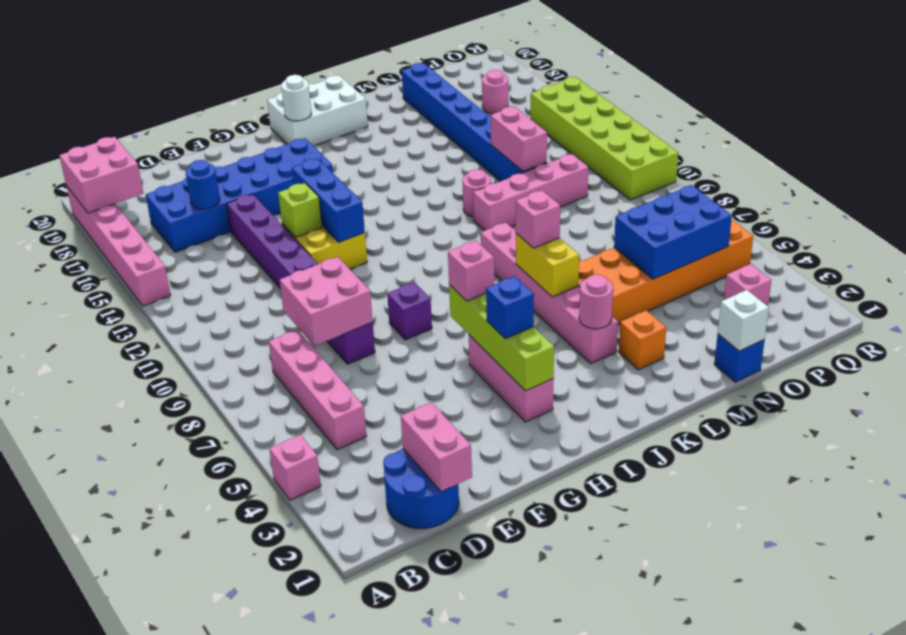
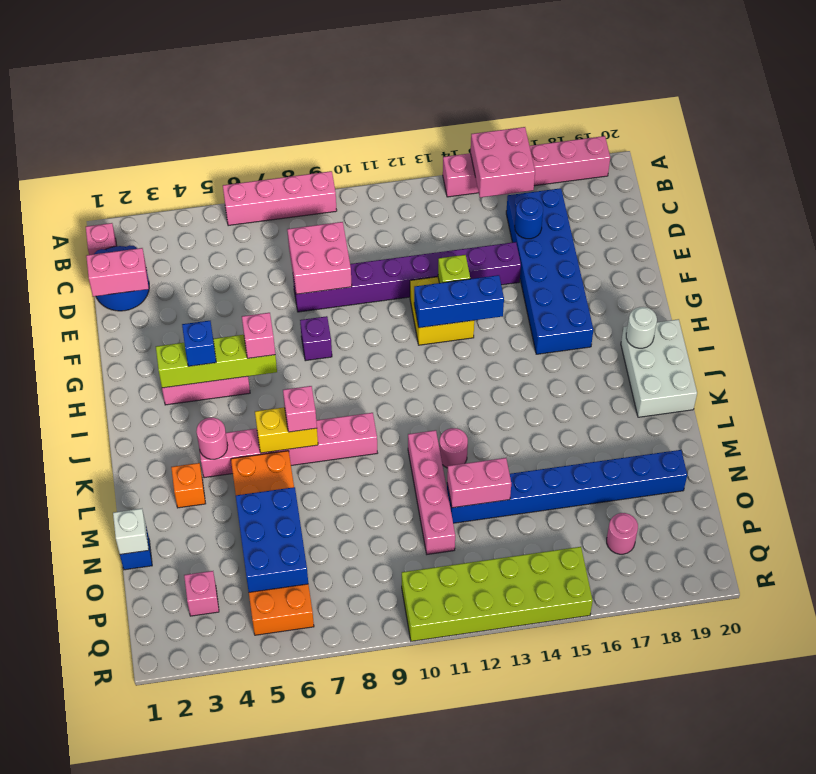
pink 1x1 brick [269,435,321,500] -> pink 1x1 brick moved to [86,223,117,255]
pink 2x2 brick [59,137,143,213] -> pink 2x2 brick moved to [471,127,535,197]
pink 1x4 brick [269,330,366,450] -> pink 1x4 brick moved to [223,171,337,226]

